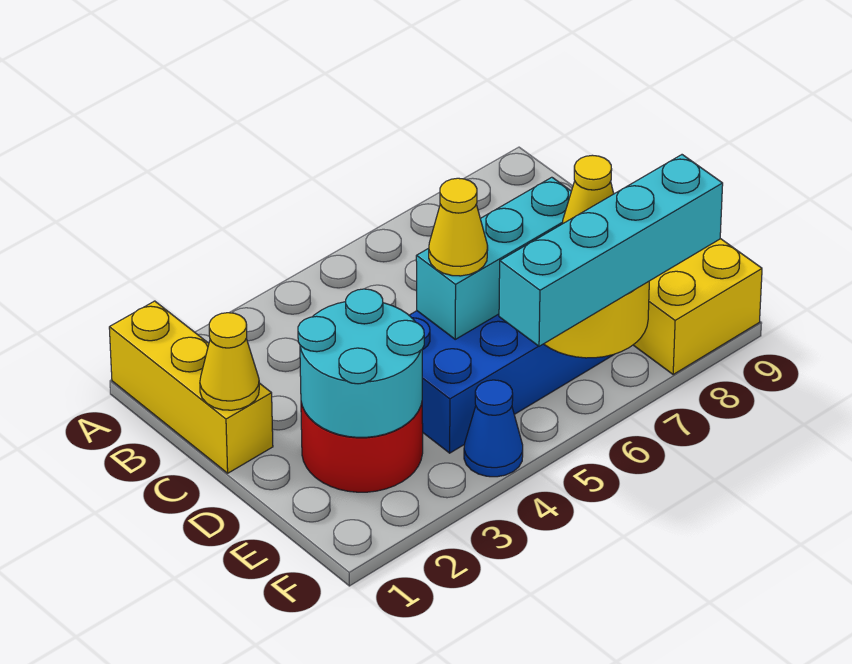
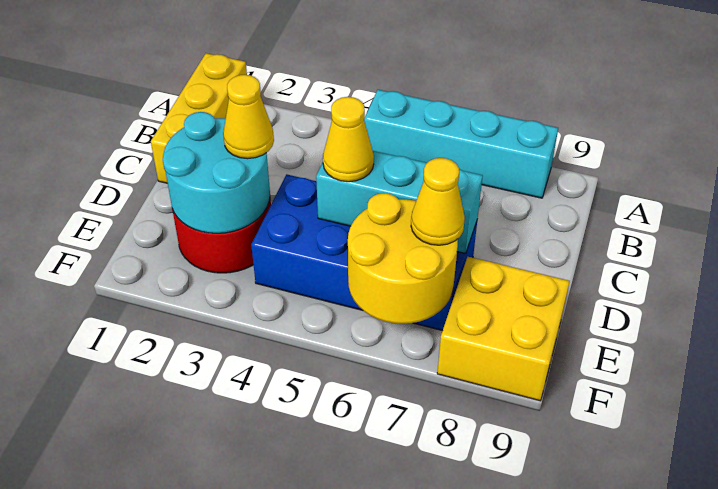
yellow 1x1 cone [200,313,259,410] -> yellow 1x1 cone moved to [223,75,274,159]
blue 1x1 cone [464,380,523,477] -> none
cyan 1x4 brick [499,155,723,346] -> cyan 1x4 brick moved to [364,90,558,198]

